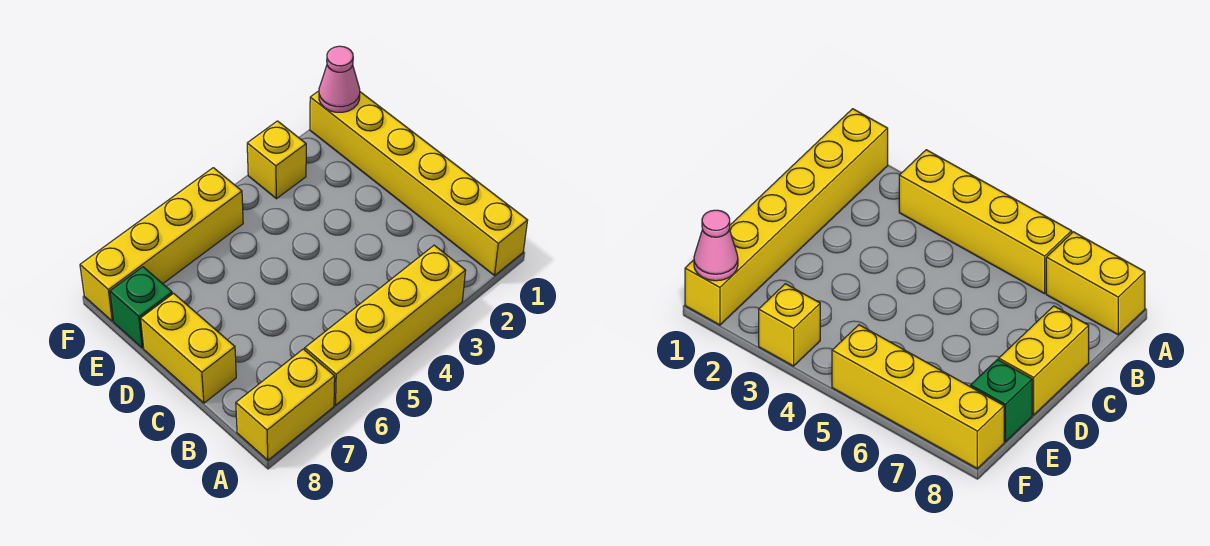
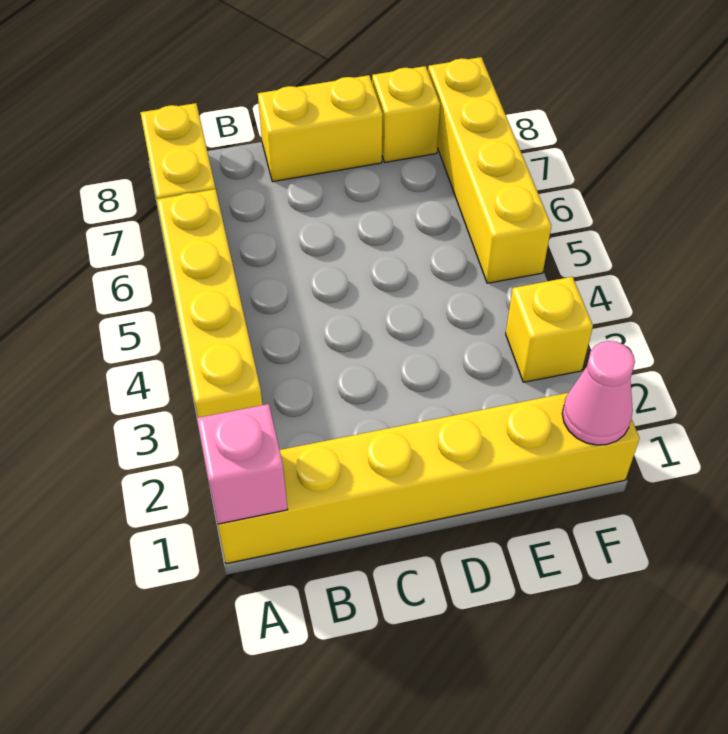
none -> pink 1x1 brick [197,404,288,524]
green 1x1 brick [110,267,172,348] -> yellow 1x1 brick [372,66,440,162]

